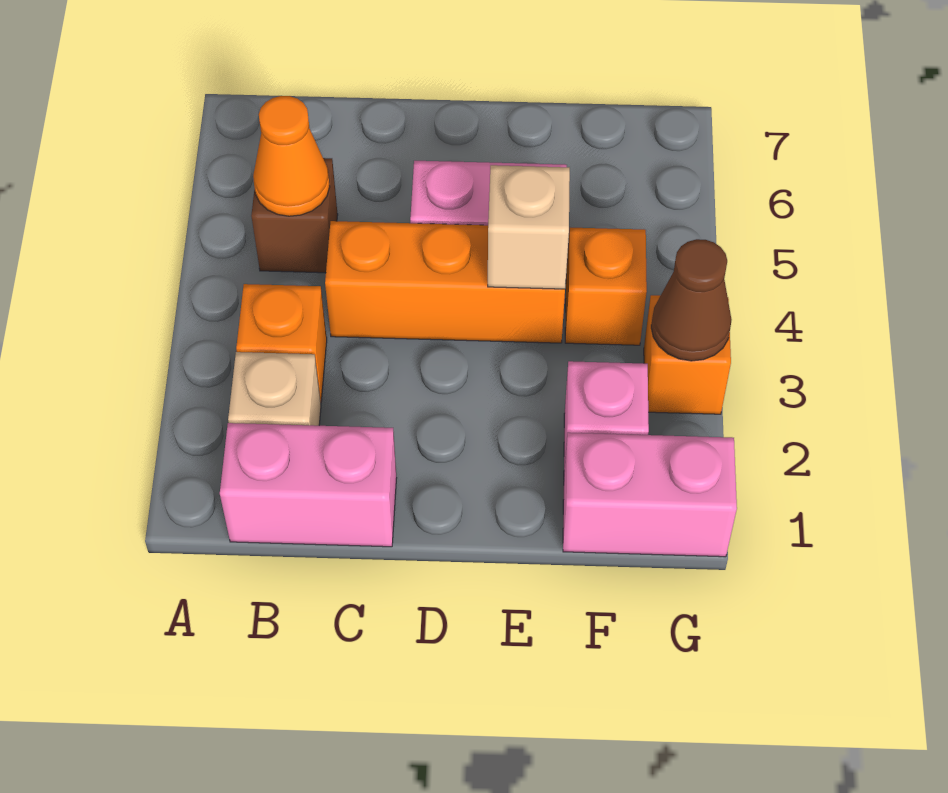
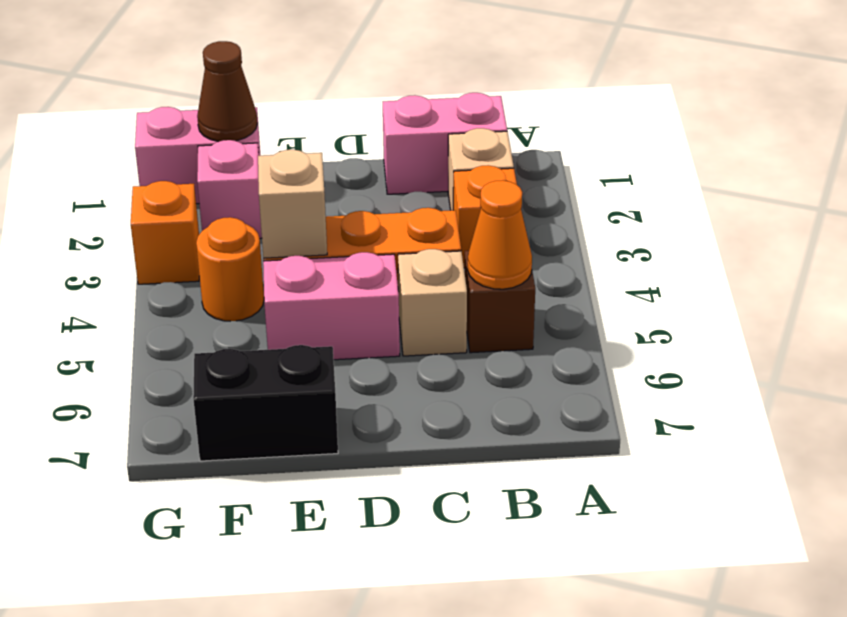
none -> tan 1x1 brick [398,249,467,356]
none -> black 1x2 brick [193,345,338,461]
orange 1x1 brick [565,228,647,345] -> orange 1x1 round brick [196,217,264,321]
brown 1x1 cone [651,239,732,361] -> brown 1x1 cone moved to [197,41,257,142]

